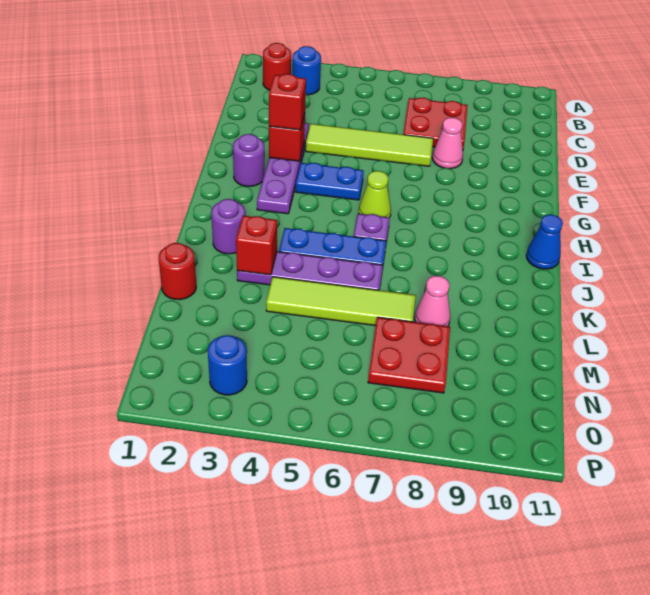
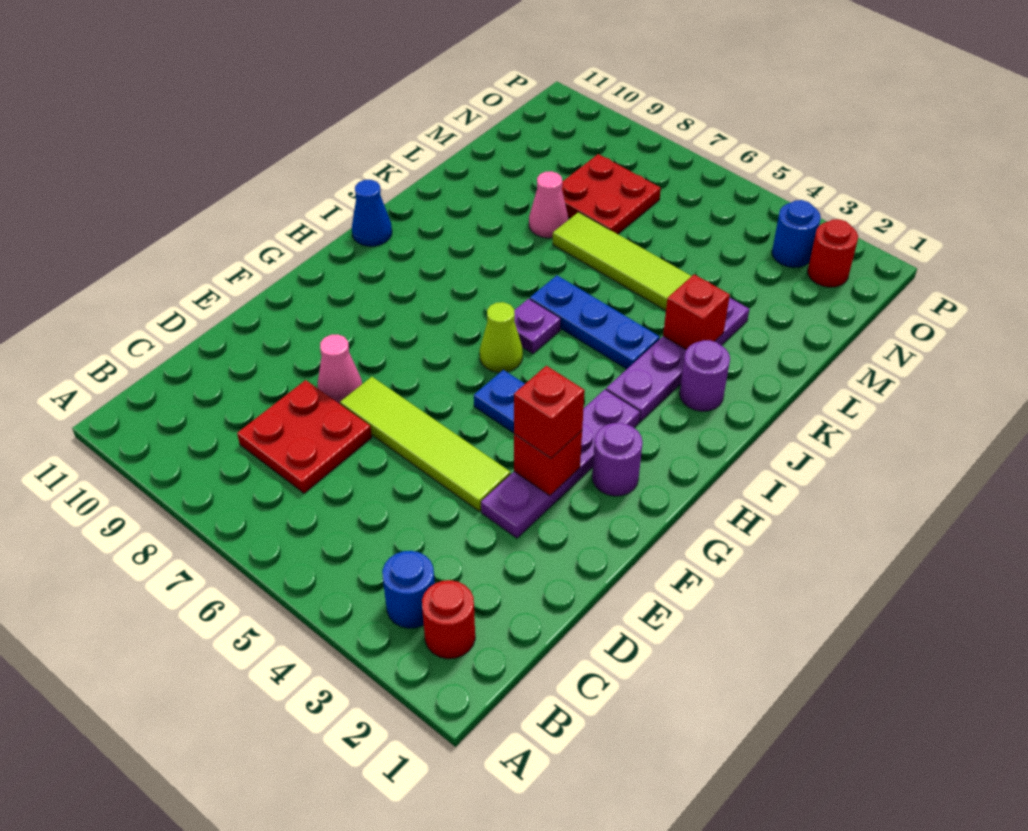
purple 1x4 plate [237,252,383,290] -> purple 1x4 plate turned to [606,298,749,422]
red 1x1 round brick [159,243,196,300] -> red 1x1 round brick moved to [808,219,858,287]

